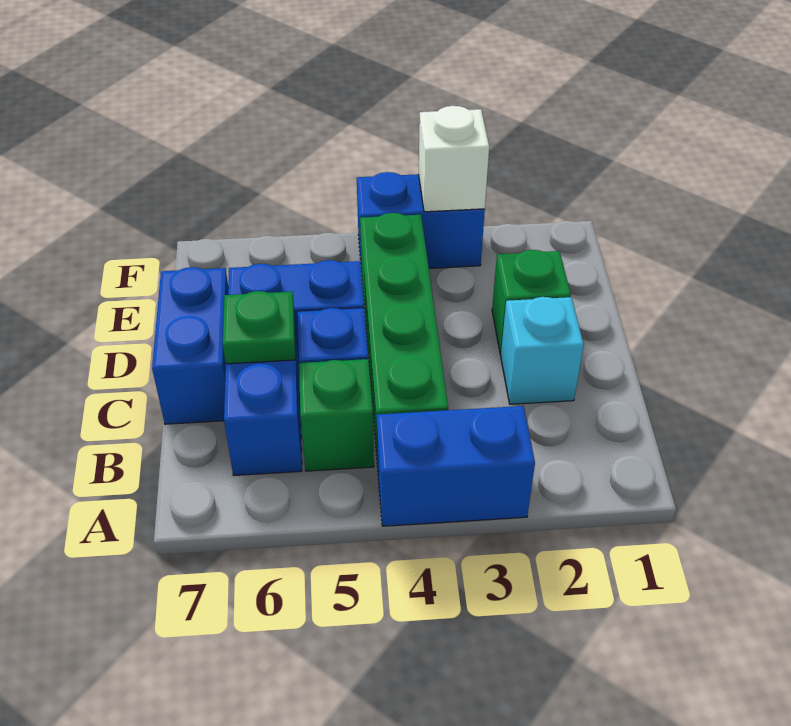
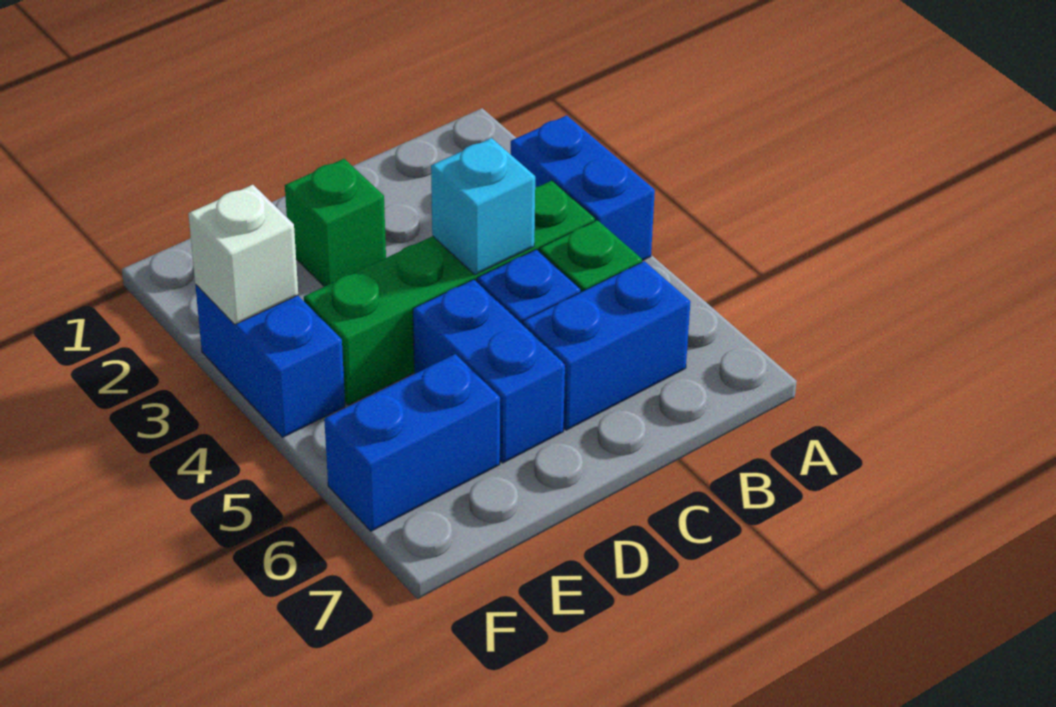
cyan 1x1 brick [501,297,584,404] -> cyan 1x1 brick moved to [431,138,535,275]
green 1x1 plate [223,291,295,364] -> none
blue 1x2 brick [152,267,228,424] -> blue 1x2 brick moved to [324,354,500,531]

